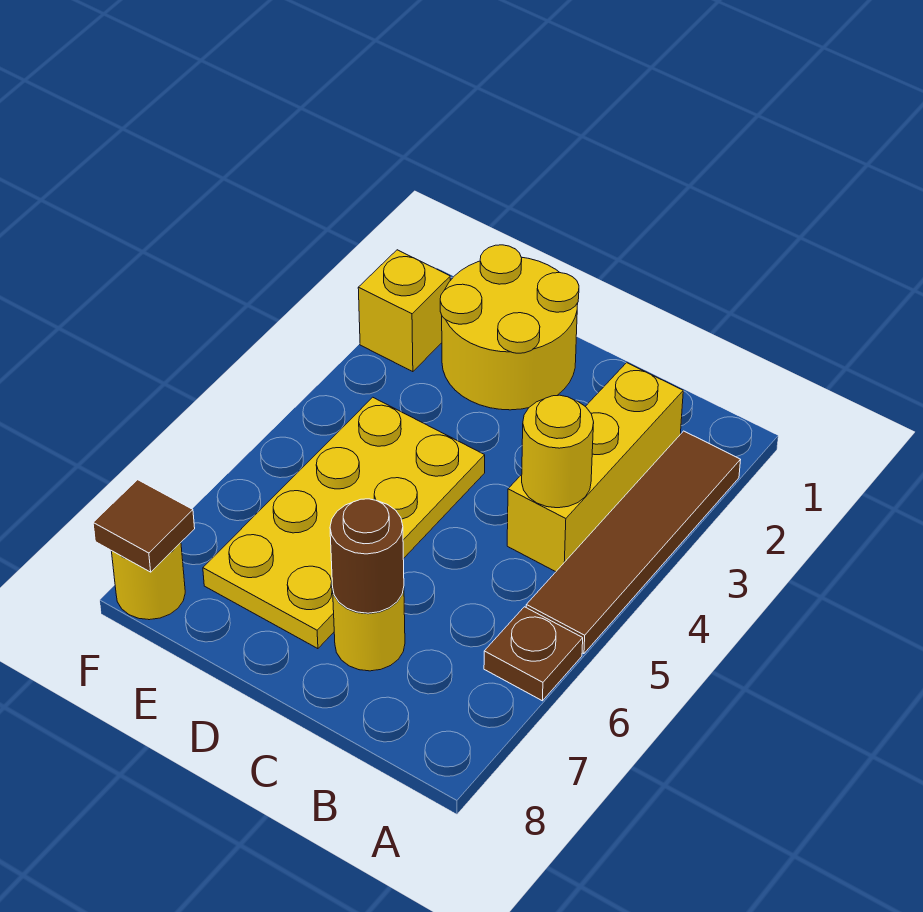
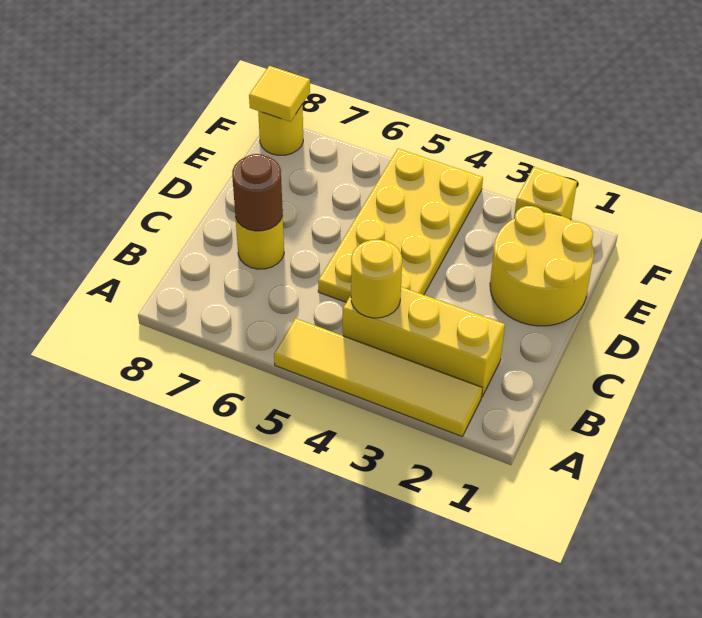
brown 1x4 tile [526,431,740,654] -> yellow 1x4 tile [274,318,482,436]
brown 1x1 plate [484,607,583,701] -> none
yellow 2x4 plate [203,397,485,649] -> yellow 2x4 plate turned to [318,149,483,302]
brown 1x1 tile [93,480,195,572] -> yellow 1x1 tile [249,66,310,122]

